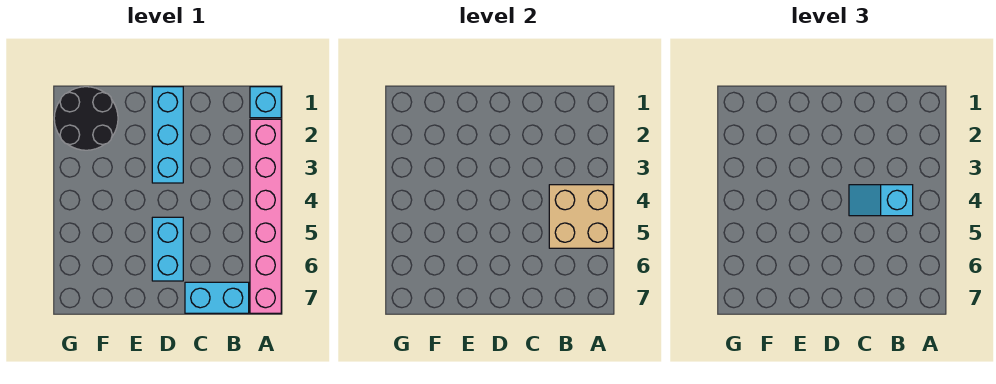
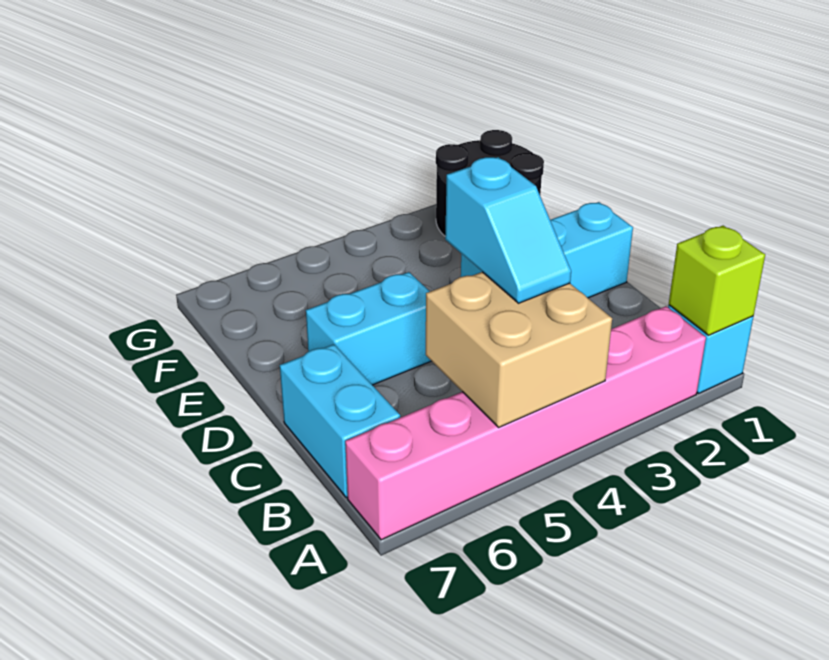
none -> lime 1x1 brick [669,226,765,335]
cyan 1x2 slope [849,185,913,216] -> cyan 1x2 slope turned to [445,157,571,303]

